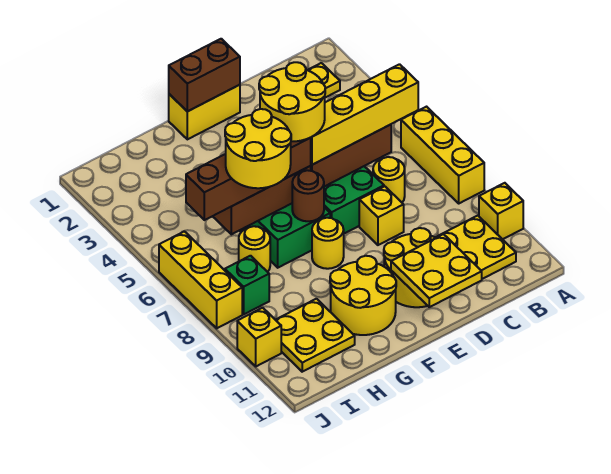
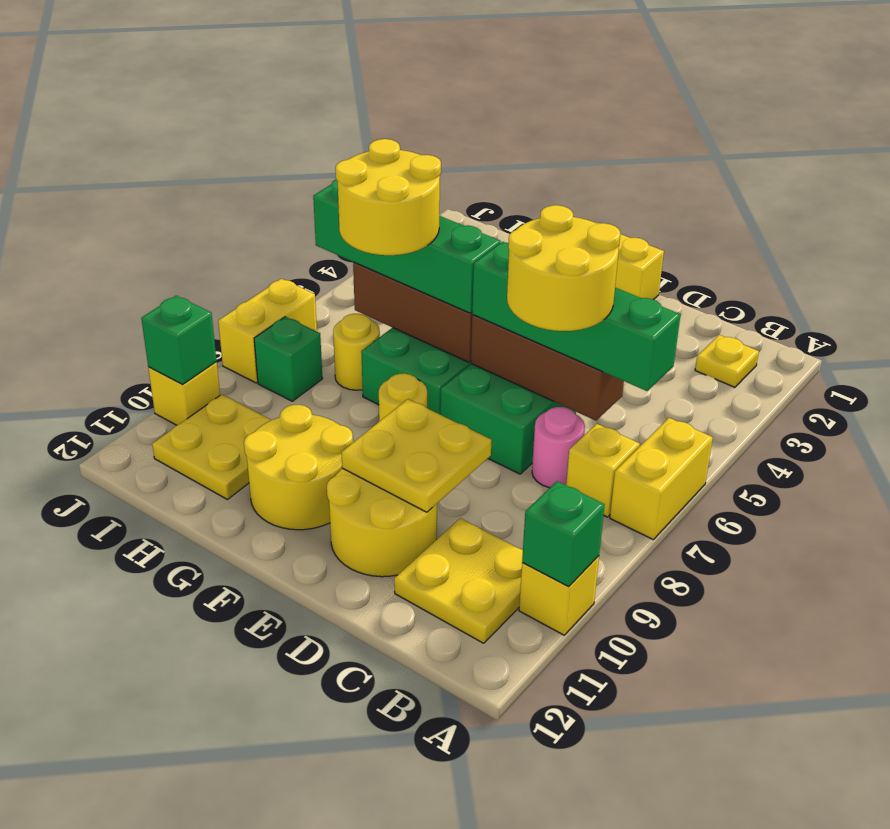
yellow 1x3 brick [401,107,484,203] -> yellow 1x2 brick [610,418,713,539]
none -> green 1x1 brick [522,481,605,587]
yellow 1x4 brick [311,64,418,165] -> green 1x4 brick [472,242,680,391]
yellow 1x1 round brick [373,157,405,202] -> pink 1x1 round brick [532,407,585,488]
yellow 1x1 brick [359,186,404,245] -> yellow 1x1 brick moved to [566,424,640,517]
yellow 2x2 plate [391,234,482,307] -> yellow 2x2 plate moved to [341,399,492,512]
brown 1x2 brick [169,39,240,111] -> none
yellow 2x2 round brick [259,62,325,141] -> yellow 2x2 round brick moved to [507,205,620,331]
brown 1x4 brick [186,138,311,220] -> green 1x4 brick [313,179,501,313]
brown 1x1 round brick [292,170,324,221] -> none
yellow 1x3 brick [159,231,242,328] -> yellow 1x2 brick [218,279,317,383]
none -> green 1x1 brick [141,296,217,385]

